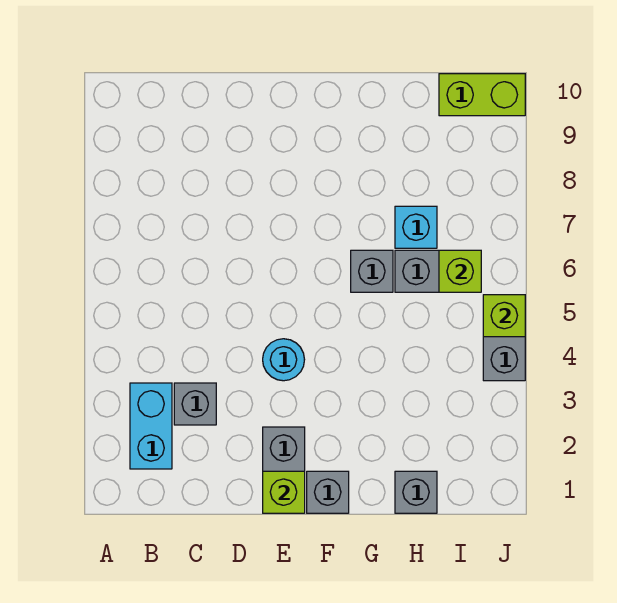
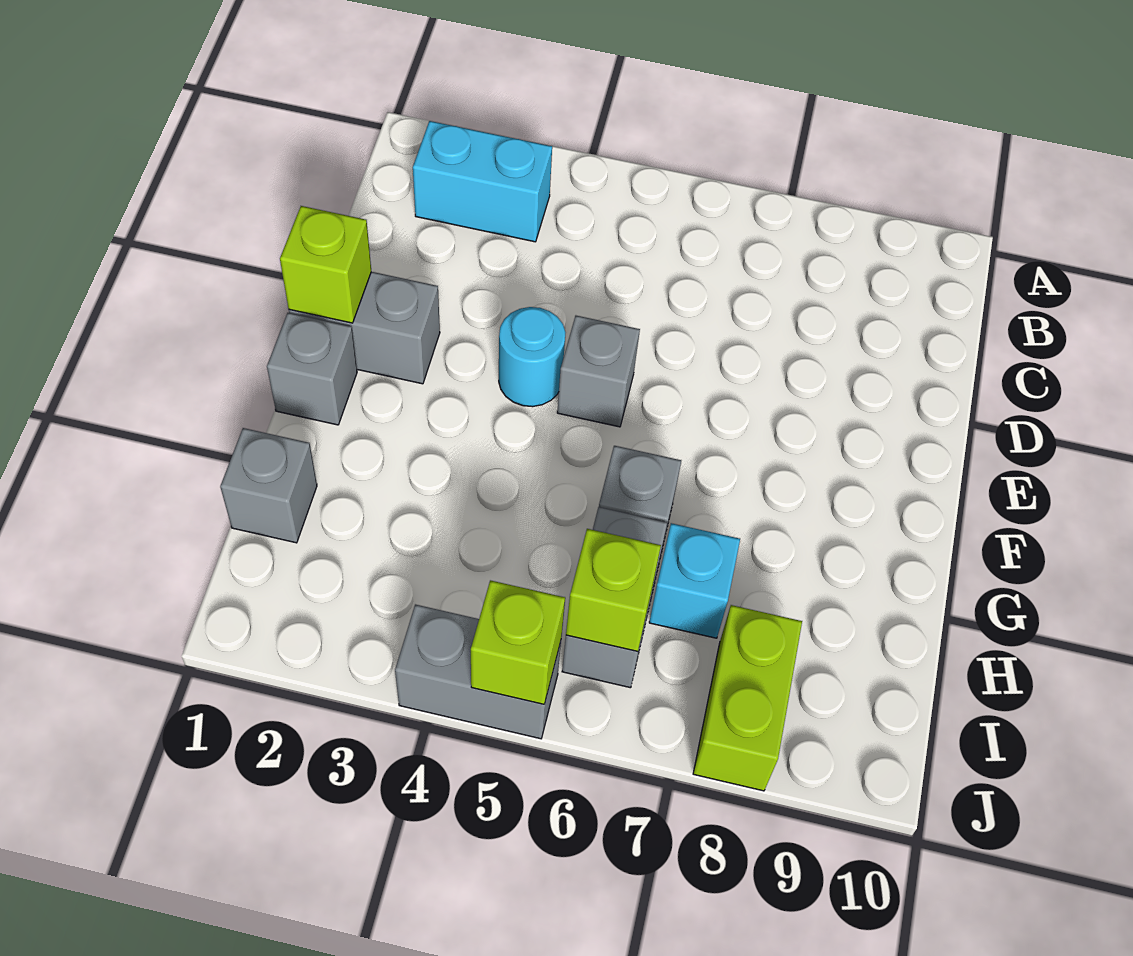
grey 1x1 brick [174,383,216,425] -> grey 1x1 brick moved to [557,316,640,427]
lime 1x2 brick [439,74,525,116] -> lime 1x2 brick moved to [693,605,802,791]

